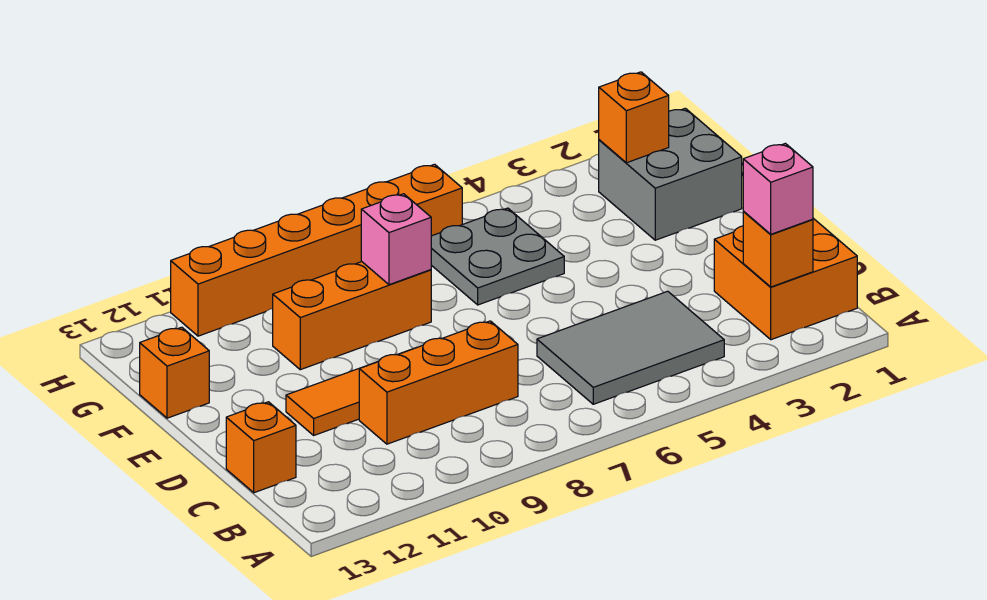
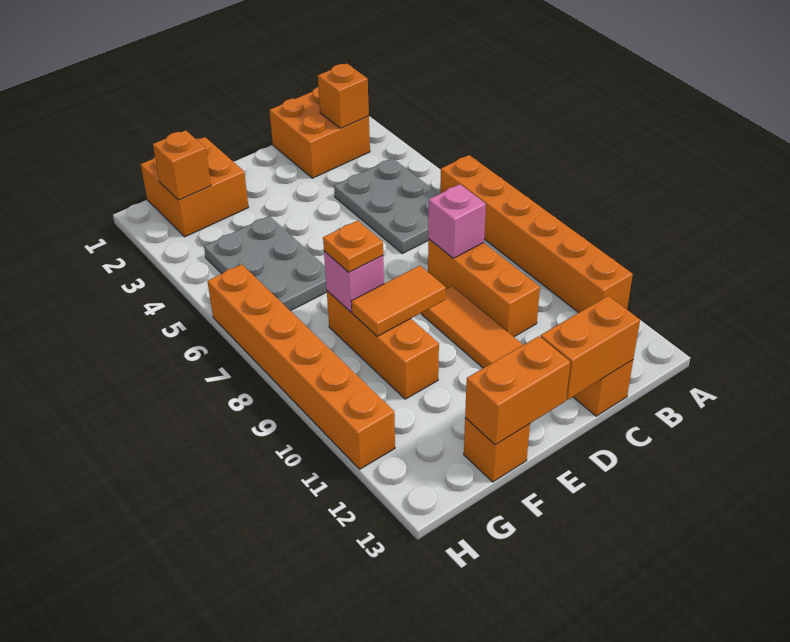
none -> orange 1x6 brick [440,155,633,313]
pink 1x1 brick [743,143,813,234] -> pink 1x1 brick moved to [428,184,486,258]
grey 2x3 tile [537,291,724,404] -> grey 2x3 plate [334,158,439,254]
none -> orange 1x2 brick [541,296,640,400]
none -> orange 1x2 tile [351,265,446,336]
none -> orange 1x2 brick [465,336,570,445]
grey 2x2 brick [599,108,742,240] -> orange 2x2 brick [141,137,249,237]
grey 2x2 plate [431,208,564,305] -> grey 2x3 plate [204,216,327,311]
none -> orange 1x1 plate [323,221,383,272]

